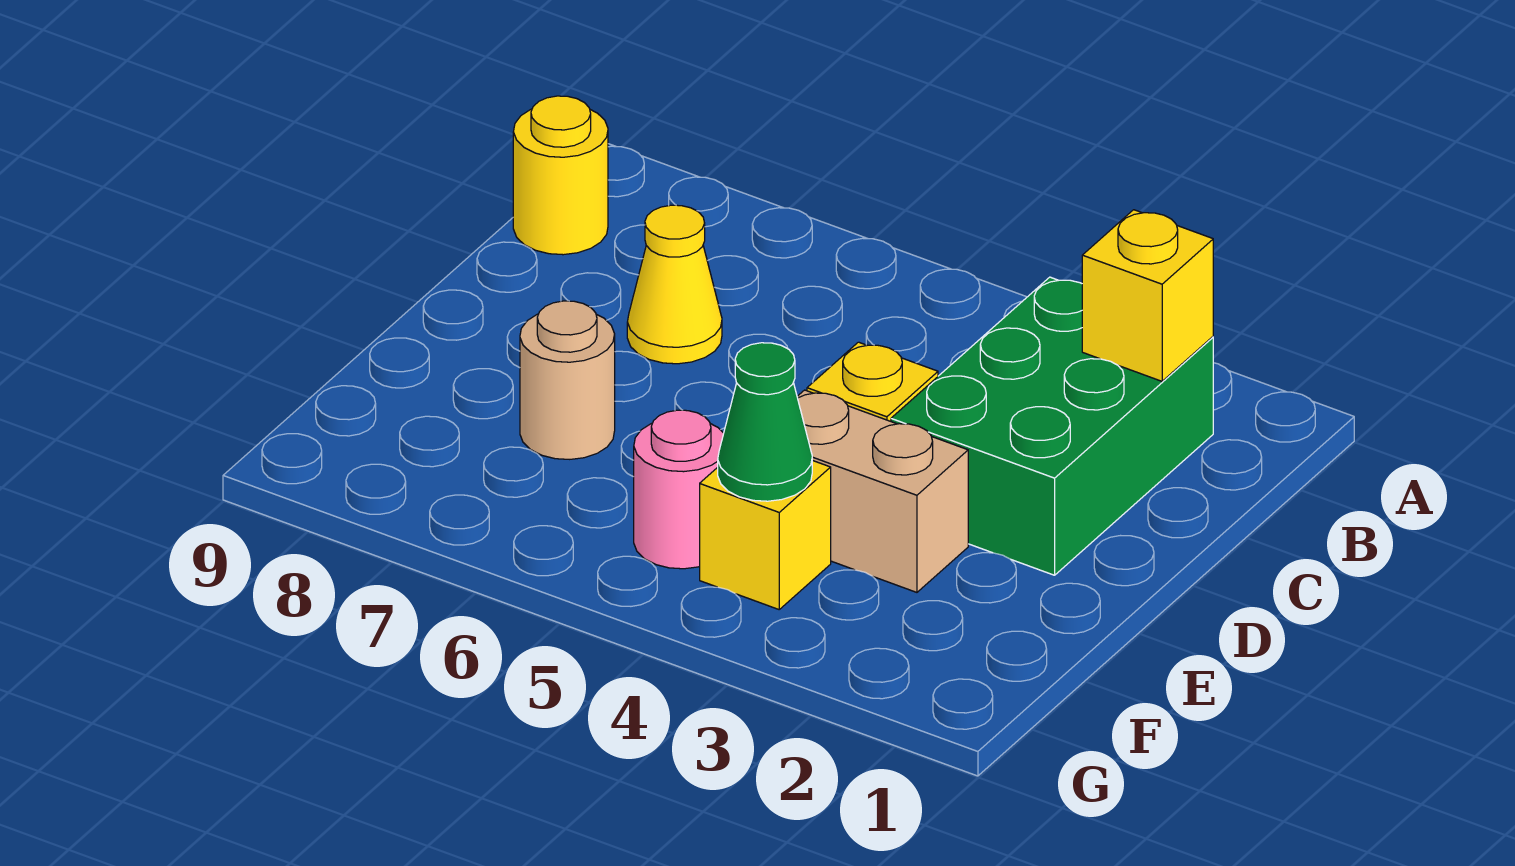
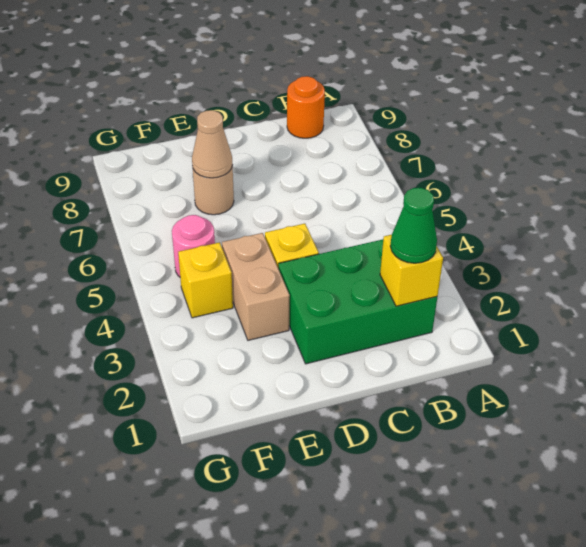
yellow 1x1 round brick [513,96,608,255] -> orange 1x1 round brick [287,76,325,138]
yellow 1x1 cone [627,205,722,364] -> none
none -> tan 1x1 cone [192,110,233,178]
green 1x1 cone [718,343,812,501] -> green 1x1 cone moved to [390,188,437,263]

